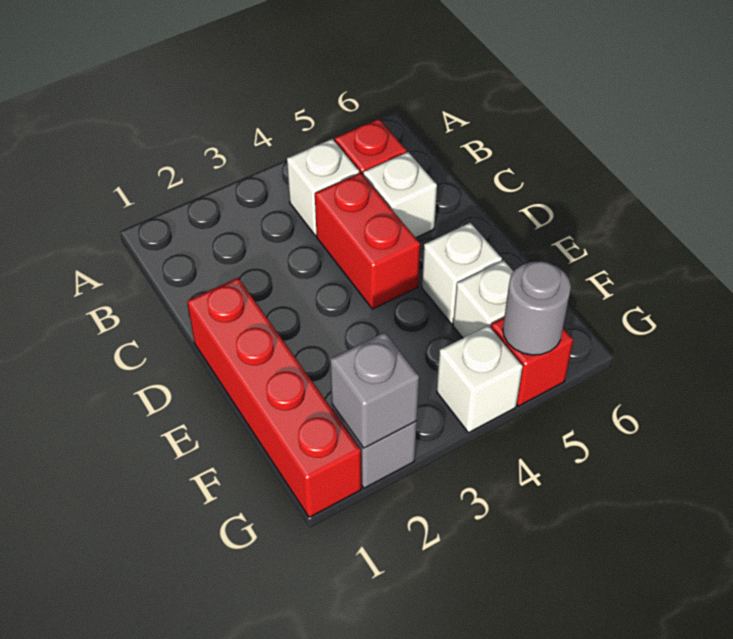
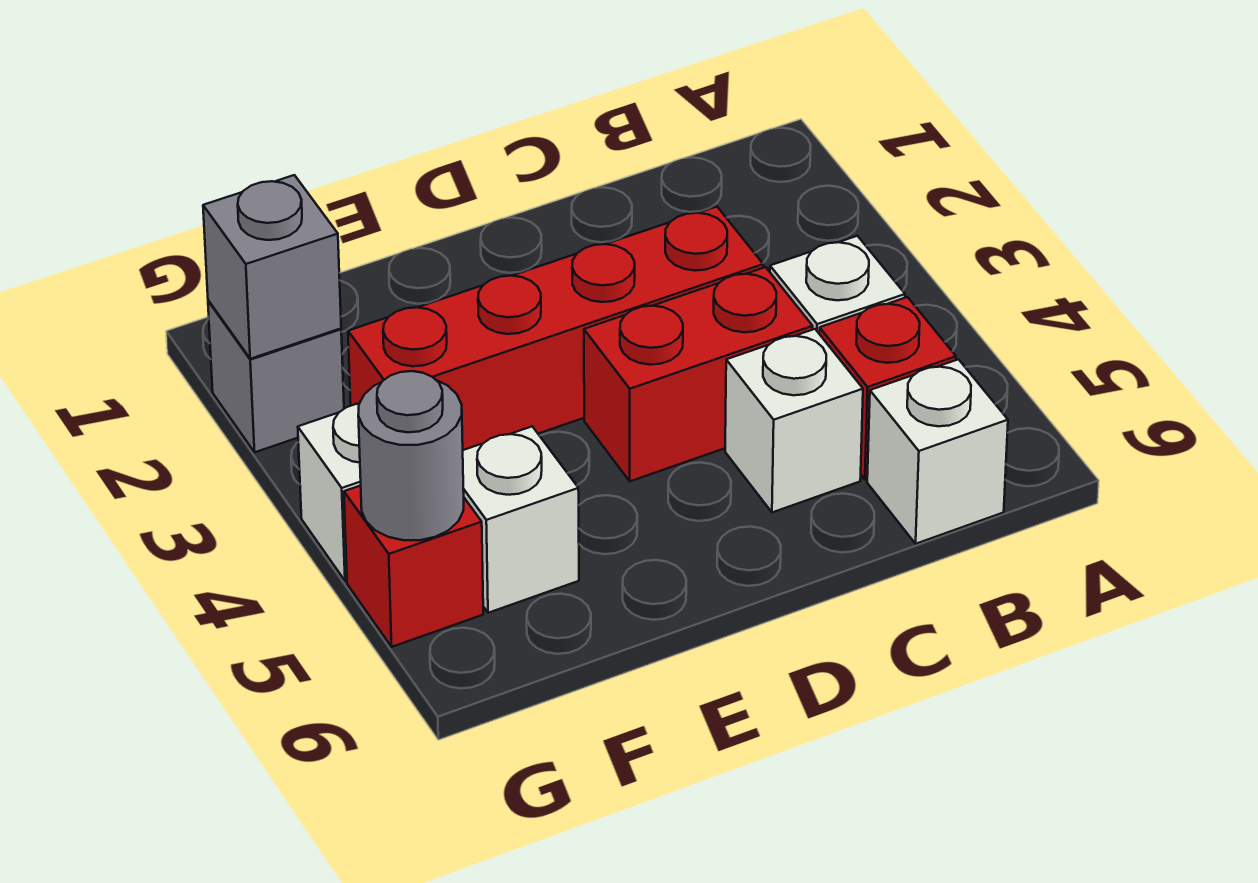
red 1x4 brick [187,278,361,517] -> red 1x4 brick moved to [348,207,763,450]
white 1x1 brick [422,223,502,324] -> white 1x1 brick moved to [867,359,1008,544]

